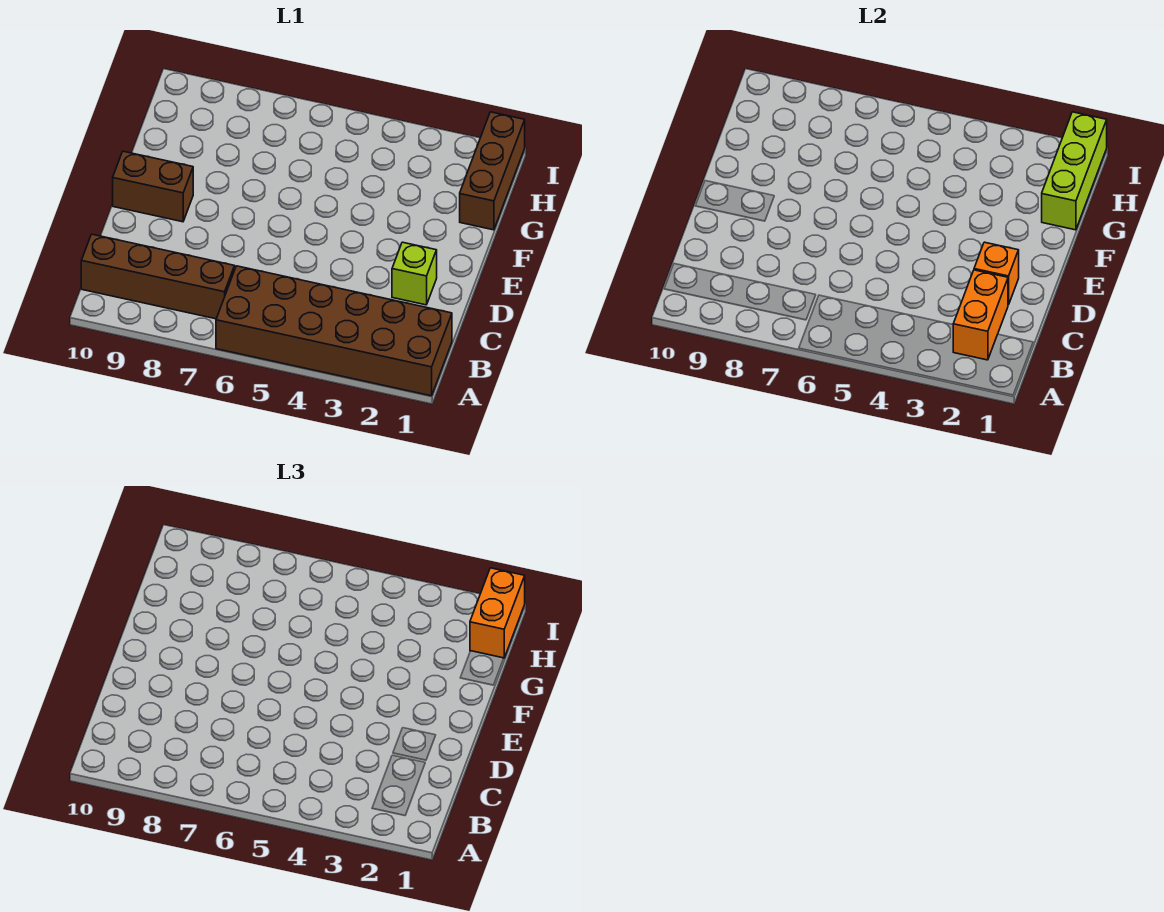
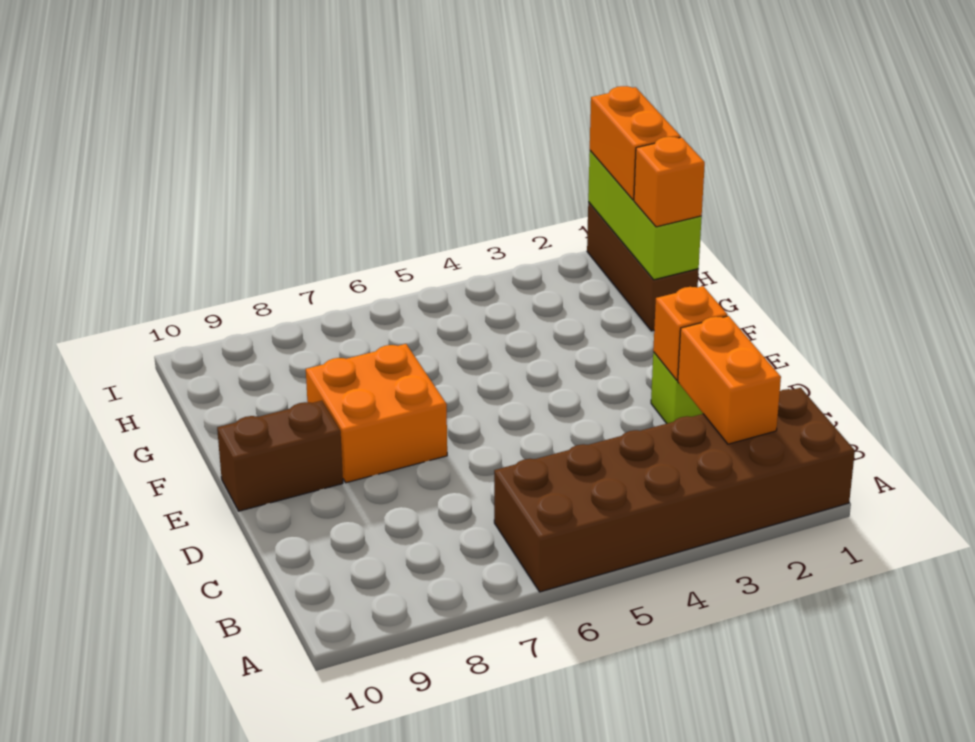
brown 1x4 brick [81,234,235,319] -> none
none -> orange 2x2 brick [306,344,447,483]
none -> orange 1x1 brick [634,137,705,227]

